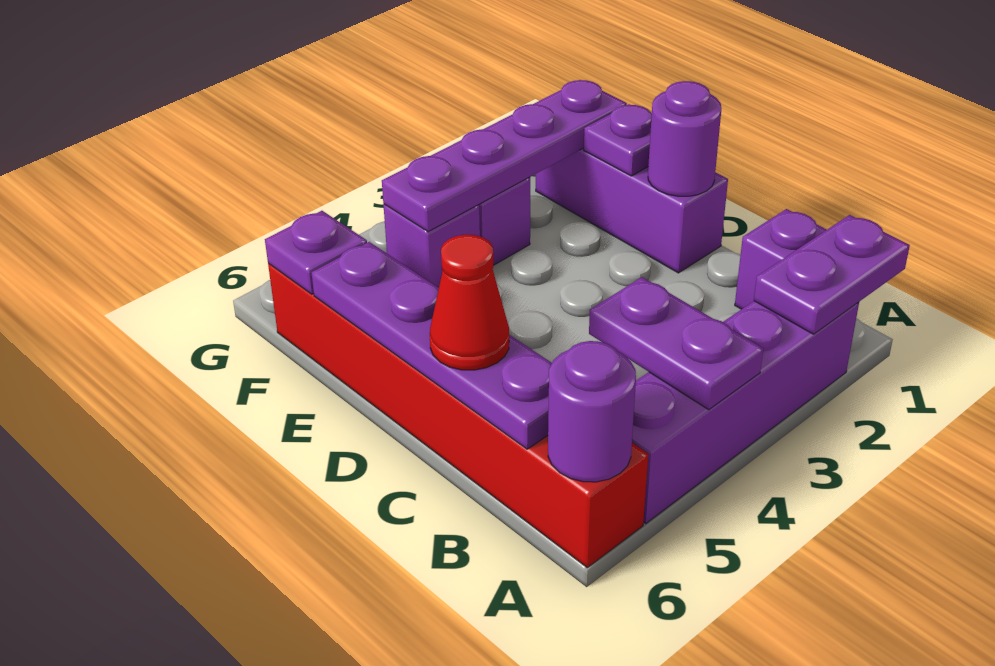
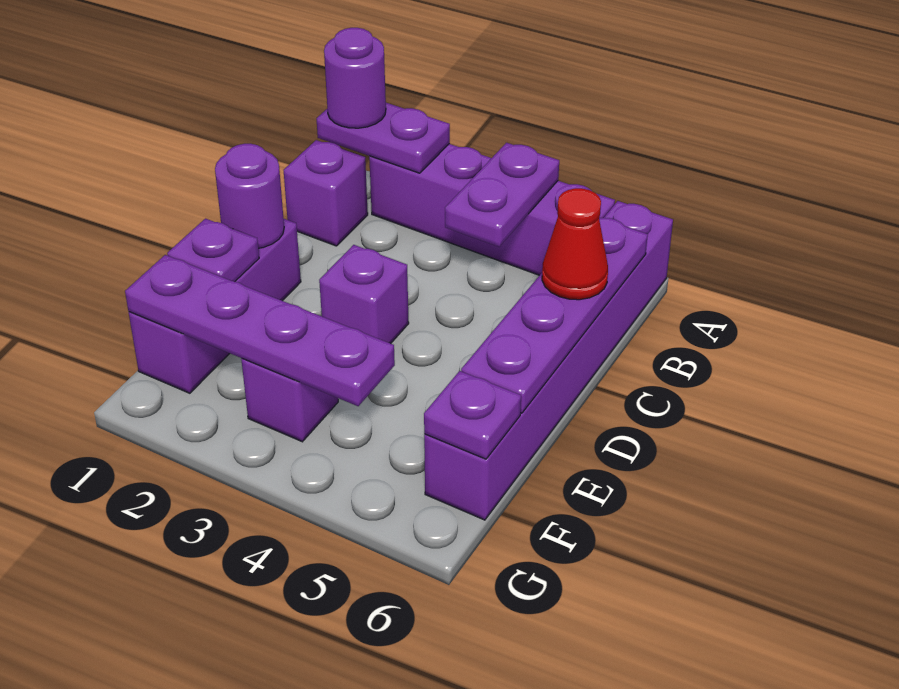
red 1x6 brick [268,263,648,568] -> purple 1x6 brick [424,201,673,520]
purple 1x1 round brick [548,341,636,482] -> purple 1x1 round brick moved to [324,28,386,128]
purple 1x1 brick [383,204,480,288] -> purple 1x1 brick moved to [319,245,409,344]

